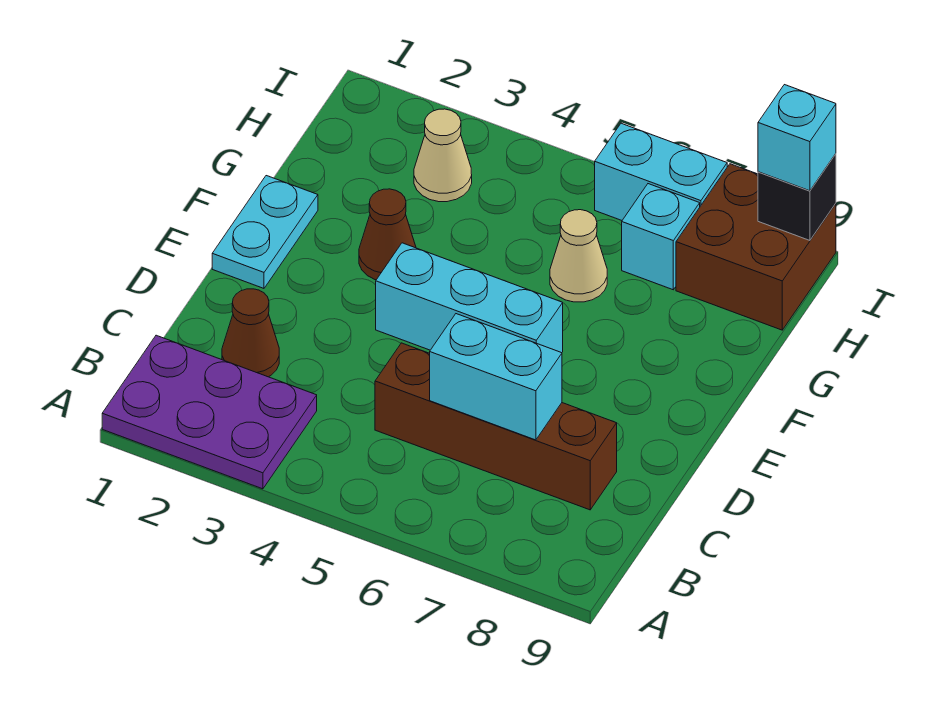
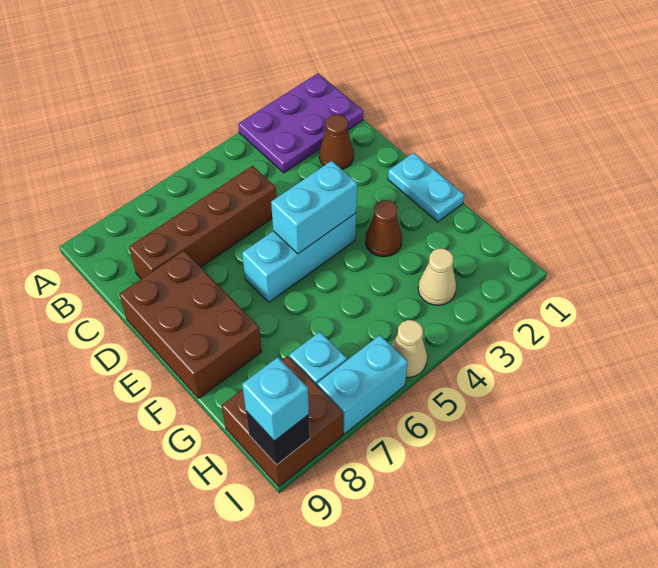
cyan 1x2 brick [430,314,562,440] -> cyan 1x2 brick moved to [271,161,357,254]
none -> brown 2x3 brick [119,251,262,398]
tan 1x1 cone [550,210,607,302] -> tan 1x1 cone moved to [392,320,427,377]

